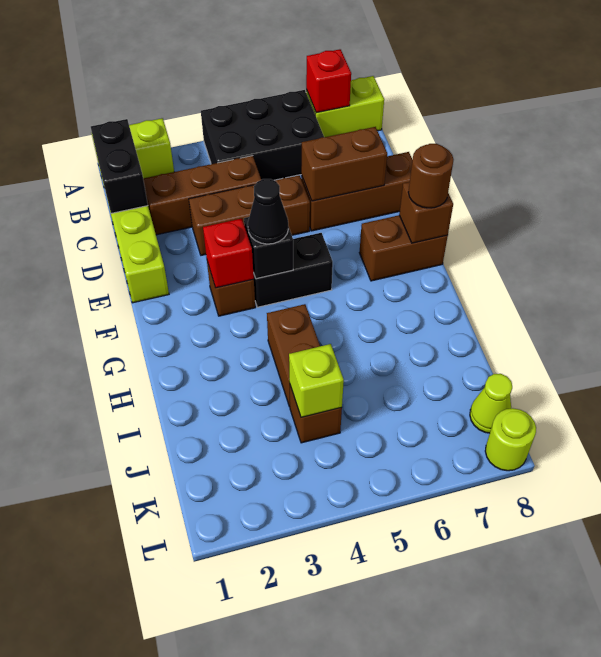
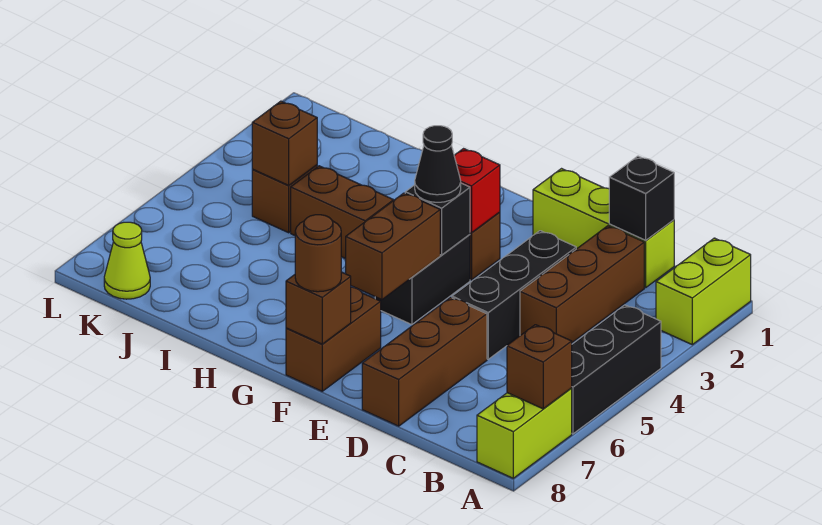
black 2x3 brick [201,90,324,180] -> black 1x3 brick [571,305,661,434]
red 1x1 brick [306,49,351,113] -> brown 1x1 brick [507,325,572,409]
black 1x2 brick [91,119,148,213] -> black 1x1 brick [609,156,674,240]
brown 1x3 brick [189,175,310,255] -> black 1x3 brick [452,231,576,359]
brown 1x2 brick [301,127,387,201] -> brown 1x2 brick moved to [346,193,440,300]
lime 1x1 brick [289,344,344,417] -> brown 1x1 brick [252,101,317,185]
lime 1x1 round brick [485,408,536,471] -> none

